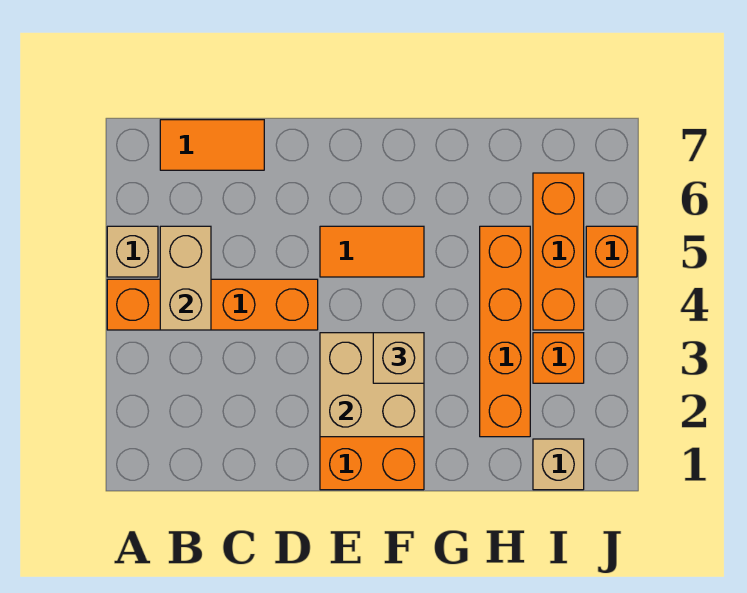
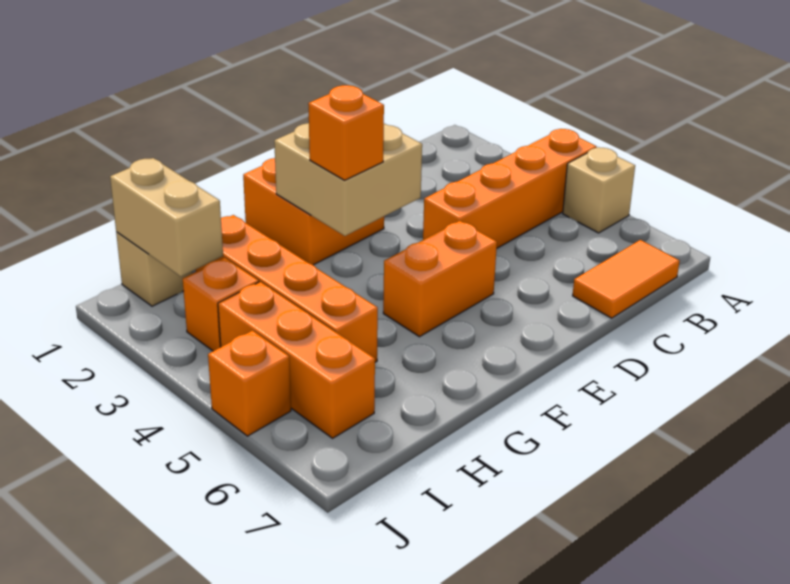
tan 1x2 brick [160,226,211,330] -> tan 1x2 brick moved to [110,158,223,276]
orange 1x2 tile [320,226,424,277] -> orange 1x2 brick [383,221,497,337]
tan 1x1 brick [373,333,424,383] -> orange 1x1 brick [308,85,384,180]

